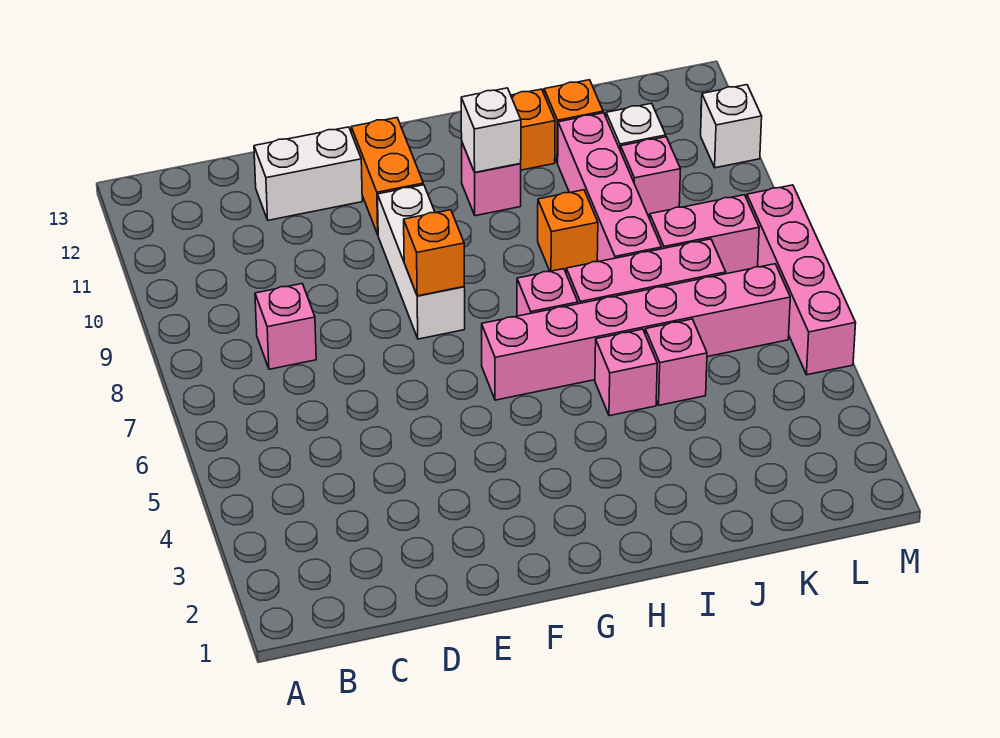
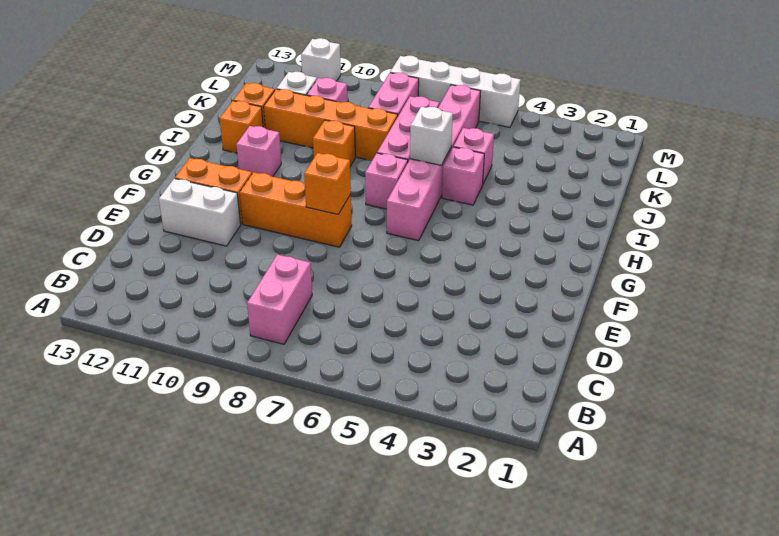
pink 1x1 brick [255,284,316,369] -> pink 1x2 brick [247,255,312,344]
white 1x2 brick [254,127,362,220] -> white 1x2 brick turned to [159,179,241,246]
white 1x3 brick [378,185,465,339] -> orange 1x3 brick [240,172,352,247]
white 1x1 brick [461,88,521,172] -> white 1x1 brick moved to [410,107,453,165]
pink 1x4 brick [558,113,662,262] -> orange 1x4 brick [264,89,398,161]
pink 1x4 brick [747,185,856,375] -> white 1x4 brick [390,56,521,127]

